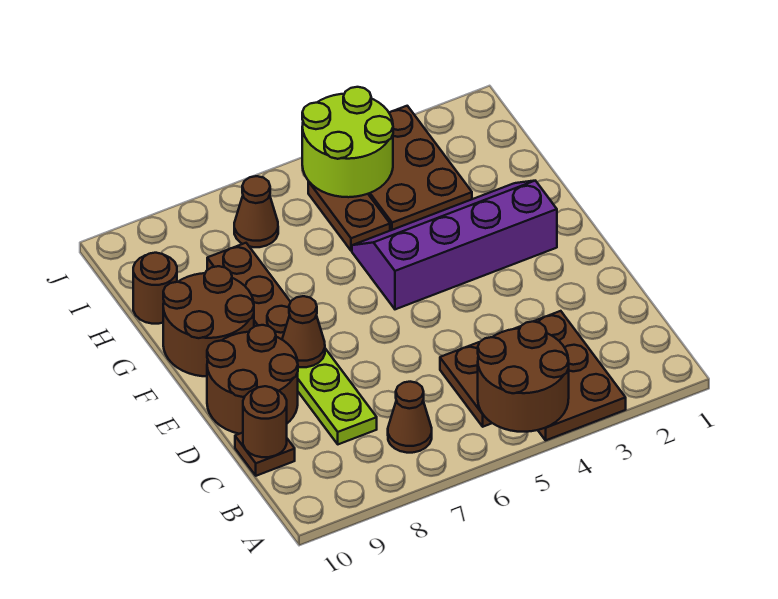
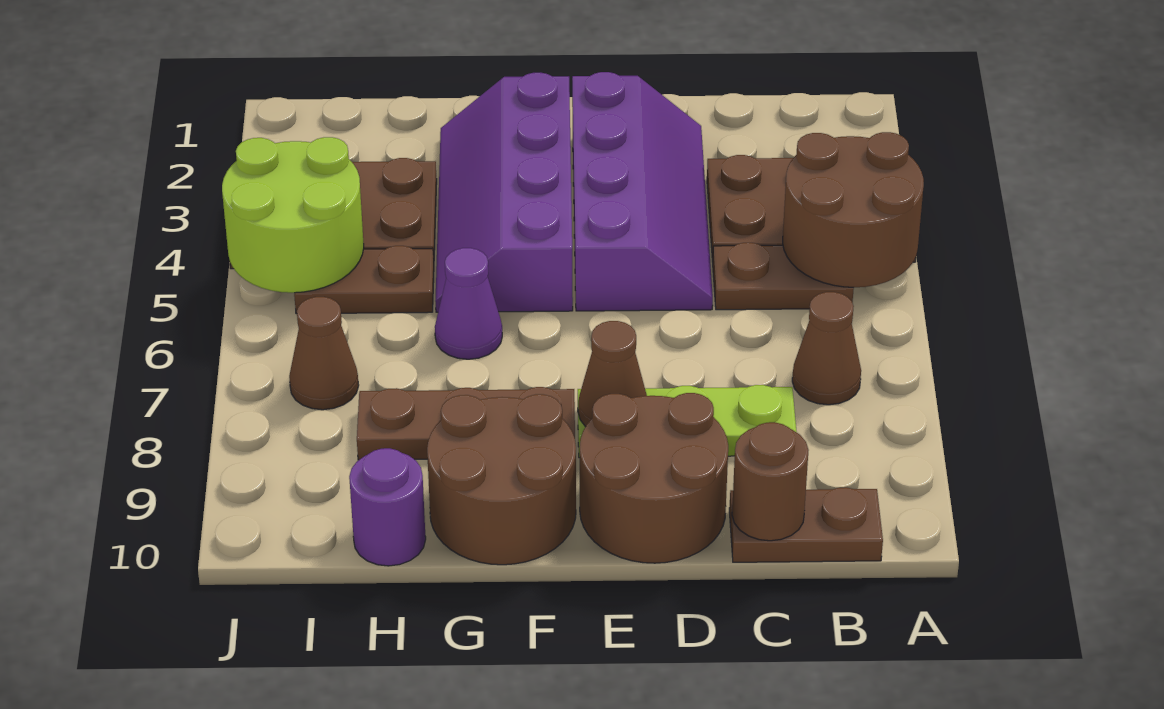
brown 1x1 plate [235,433,295,476] -> brown 1x2 plate [729,487,883,562]
none -> purple 2x4 slope [572,72,713,311]
none -> purple 1x1 cone [435,248,502,359]
brown 1x1 round brick [133,253,177,324] -> purple 1x1 round brick [349,448,426,566]

